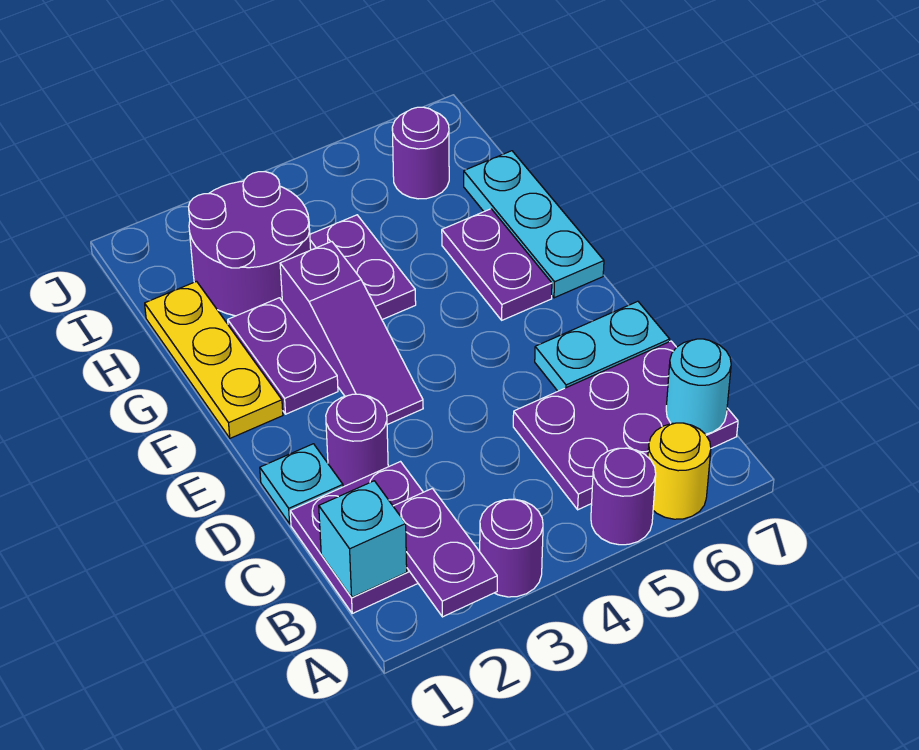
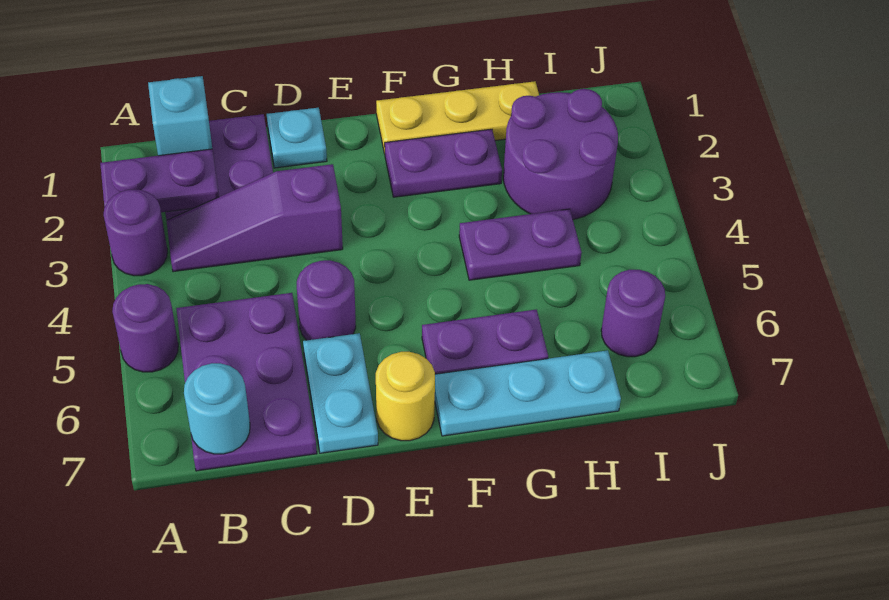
yellow 1x1 round brick [648,423,711,519] -> yellow 1x1 round brick moved to [376,352,435,441]
purple 1x1 round brick [326,394,388,487] -> purple 1x1 round brick moved to [297,260,356,340]
purple 1x3 slope [280,242,423,425] -> purple 1x3 slope moved to [166,164,343,272]

